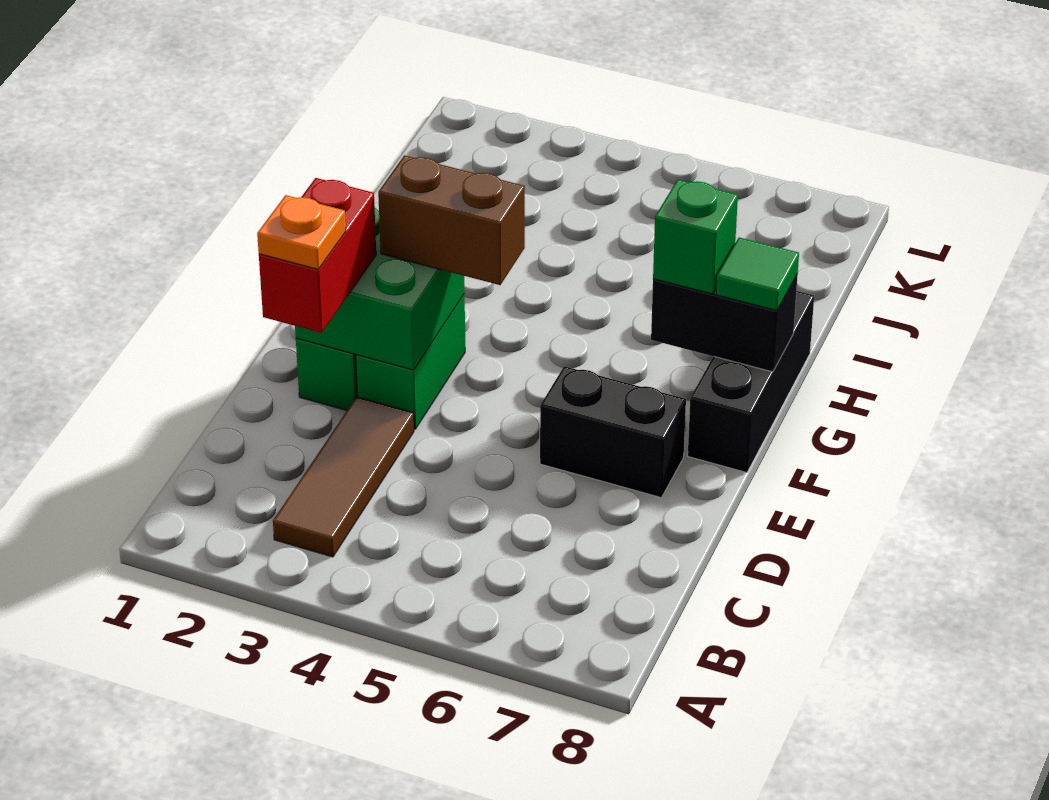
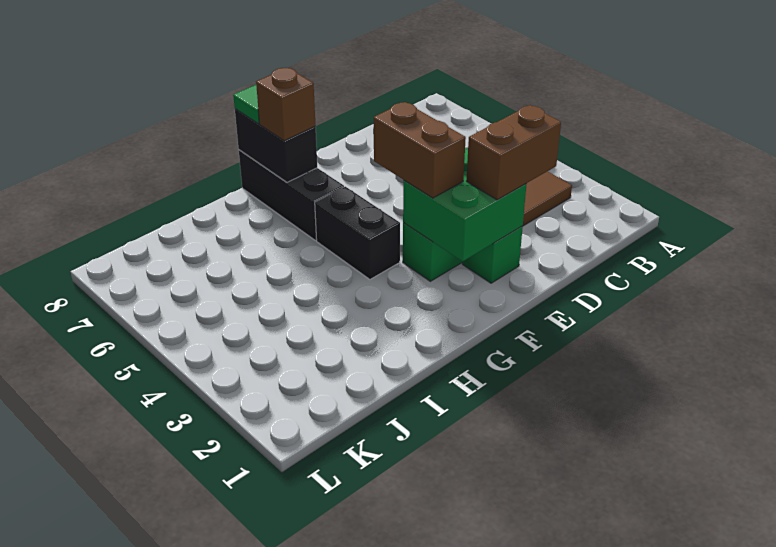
red 1x2 brick [259,178,376,333] -> brown 1x2 brick [467,105,561,200]
orange 1x1 plate [257,195,346,269] -> none
black 1x2 brick [540,366,686,497] -> black 1x2 brick moved to [315,187,400,279]
black 1x3 brick [688,291,814,473] -> black 1x3 brick turned to [239,150,344,240]
green 1x1 brick [653,180,738,294] -> brown 1x1 brick [256,68,316,141]

